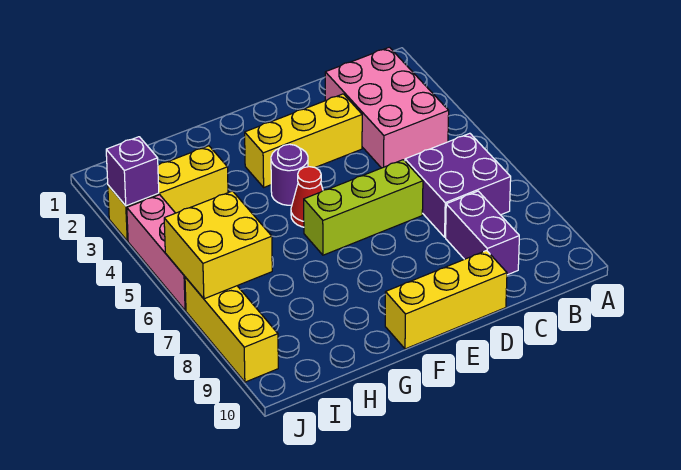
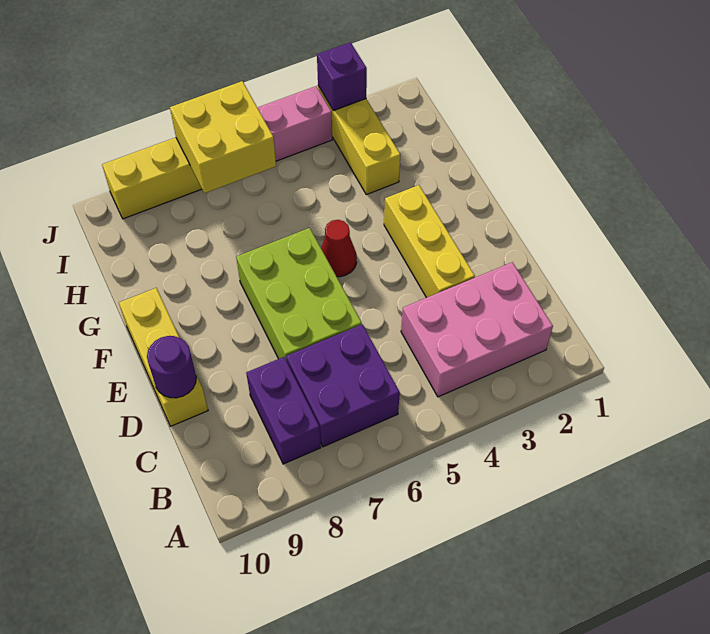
purple 1x2 brick [446,191,519,275] -> purple 1x2 brick turned to [246,357,321,464]
lime 1x3 brick [304,160,423,255] -> lime 2x3 brick [236,228,362,361]
purple 1x1 round brick [271,144,308,205] -> purple 1x1 round brick moved to [147,336,196,398]

